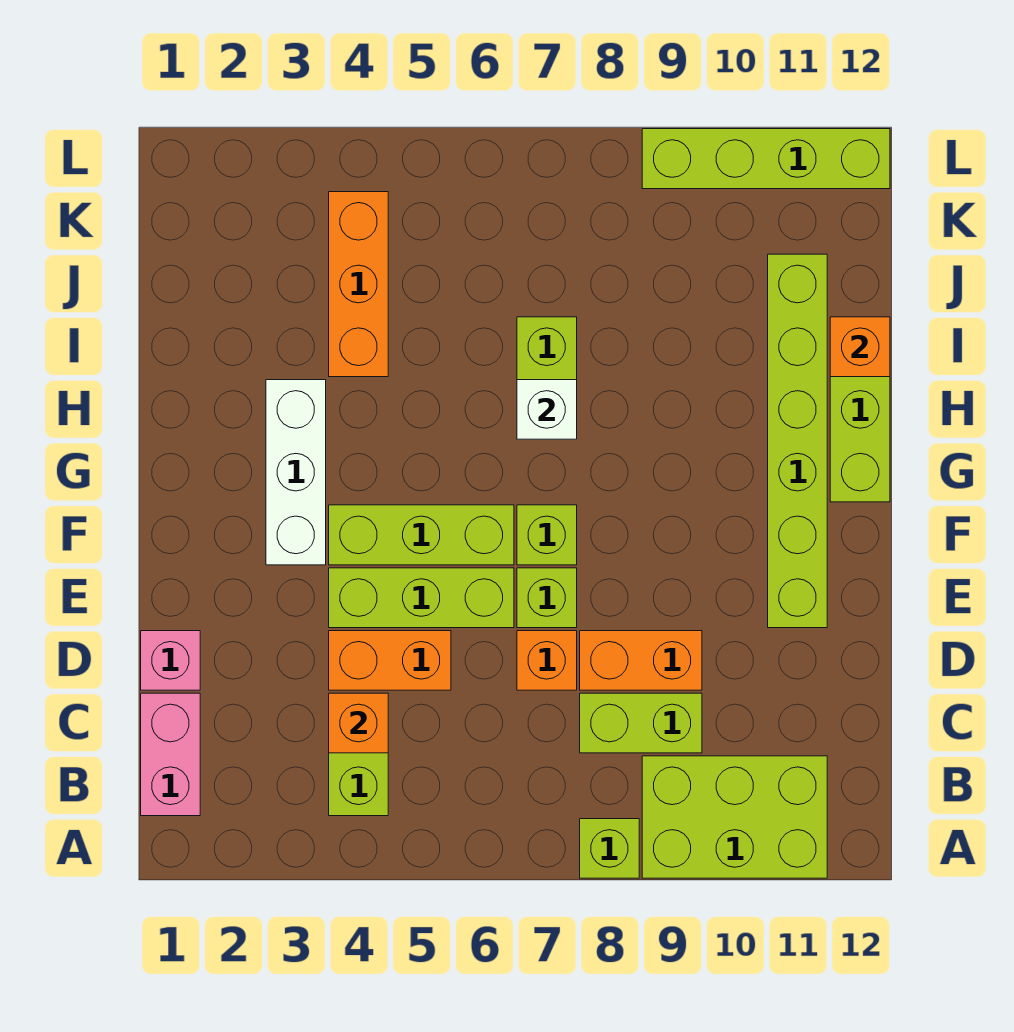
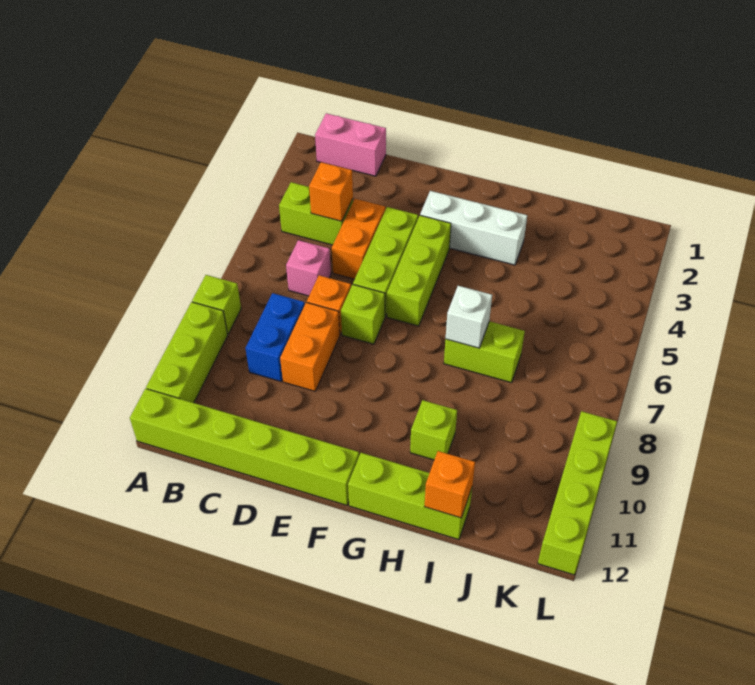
lime 2x3 brick [642,756,827,878] -> lime 1x3 brick [146,302,228,403]
lime 1x2 brick [580,693,702,753] -> blue 1x2 brick [246,293,305,381]
pink 1x1 brick [141,631,200,690] -> pink 1x1 brick moved to [286,240,331,296]
lime 1x6 brick [768,254,827,628] -> lime 1x6 brick moved to [130,389,359,505]
lime 1x1 brick [517,505,577,565] -> lime 1x1 brick moved to [410,400,457,460]
orange 1x3 brick [329,192,388,377] -> none

